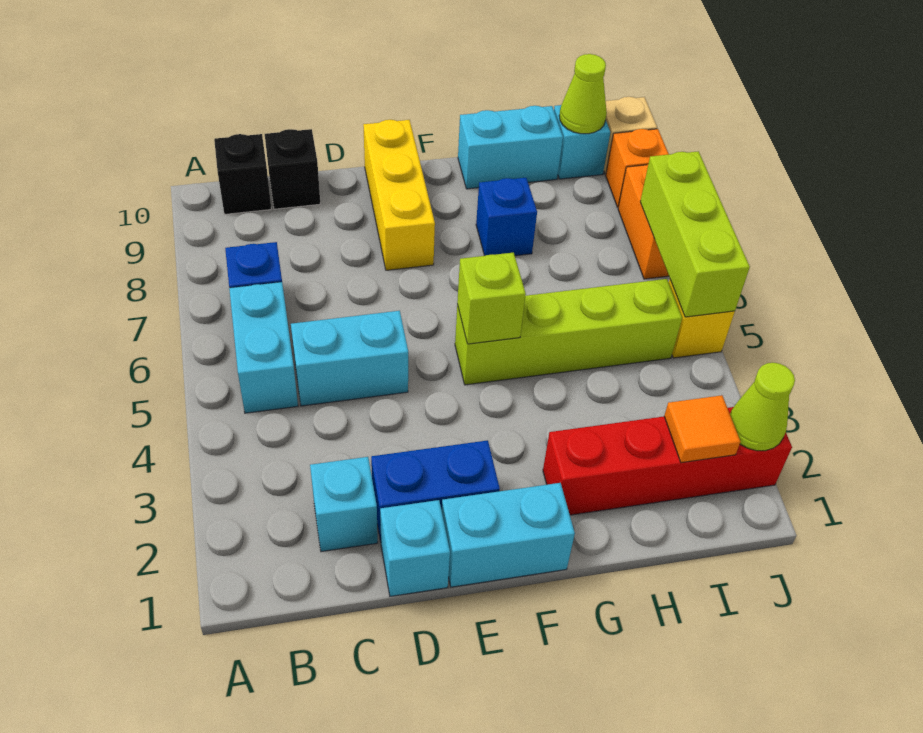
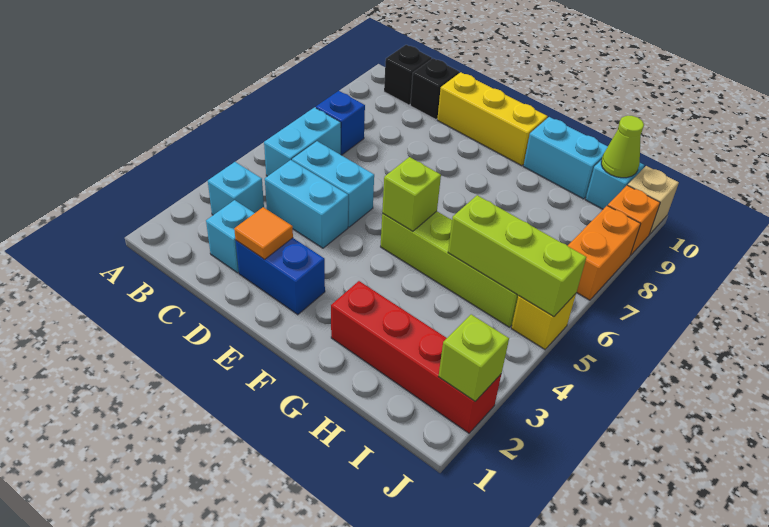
cyan 1x1 brick [380,500,450,596] -> cyan 1x1 brick moved to [208,162,264,215]
cyan 1x2 brick [442,483,575,587] -> cyan 1x2 brick moved to [265,160,348,248]
yellow 1x3 brick [363,120,435,270] -> yellow 1x3 brick turned to [437,72,548,166]
blue 1x1 brick [476,178,537,256] -> none
orange 1x1 tile [664,395,740,463] -> orange 1x1 tile moved to [234,207,293,260]
lime 1x1 cone [730,363,795,451] -> lime 1x1 brick [438,314,509,401]
lime 1x3 brick [640,151,750,317] -> lime 1x3 brick turned to [448,195,586,317]

